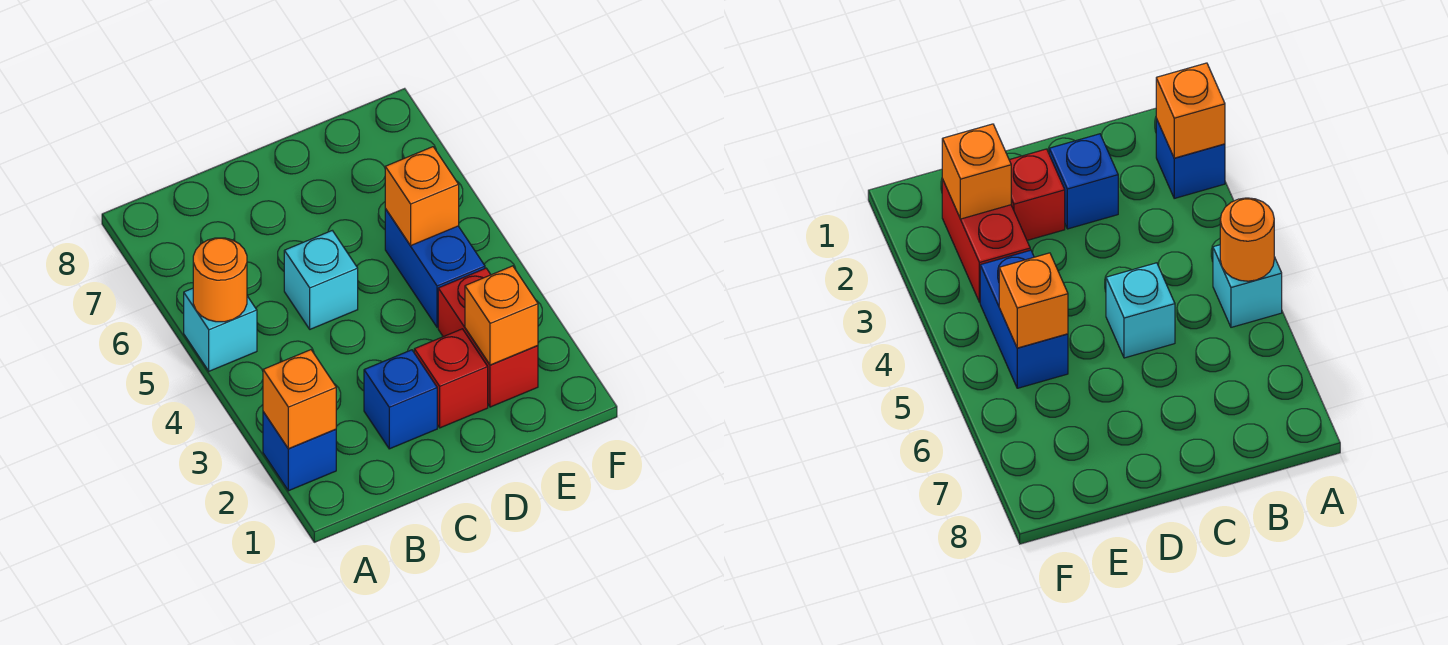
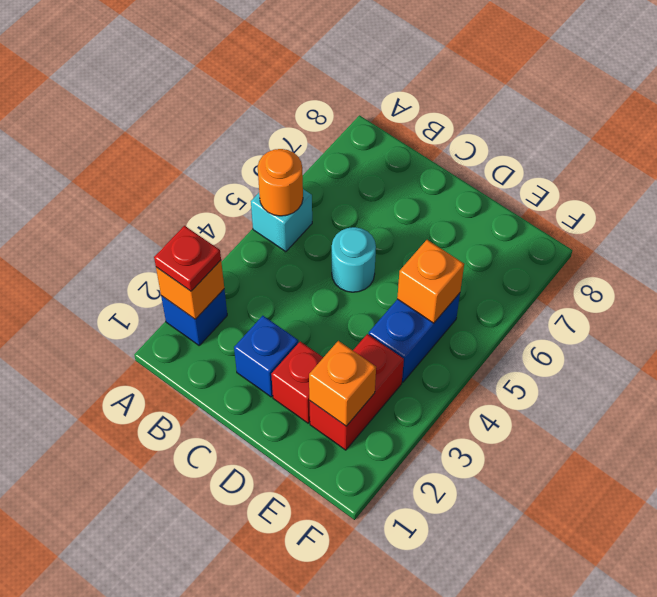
none -> red 1x1 plate [154,226,221,291]
cyan 1x1 brick [284,231,358,329] -> cyan 1x1 round brick [332,227,376,292]

